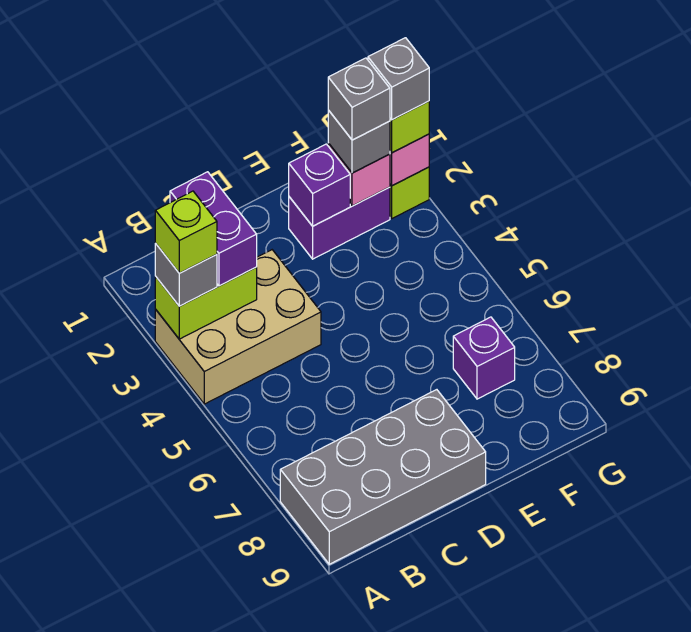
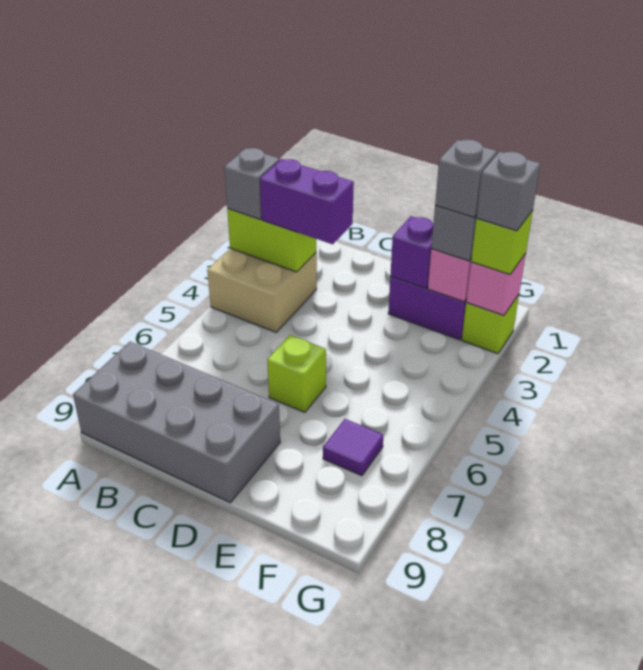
tan 2x3 brick [155,250,321,404] -> tan 2x2 brick [207,248,317,332]
lime 1x1 brick [155,191,217,273] -> lime 1x1 brick moved to [267,335,326,412]
purple 1x2 brick [170,172,257,286] -> purple 1x2 brick turned to [260,159,354,244]
purple 1x1 brick [453,317,515,399] -> purple 1x1 tile [323,419,383,476]

